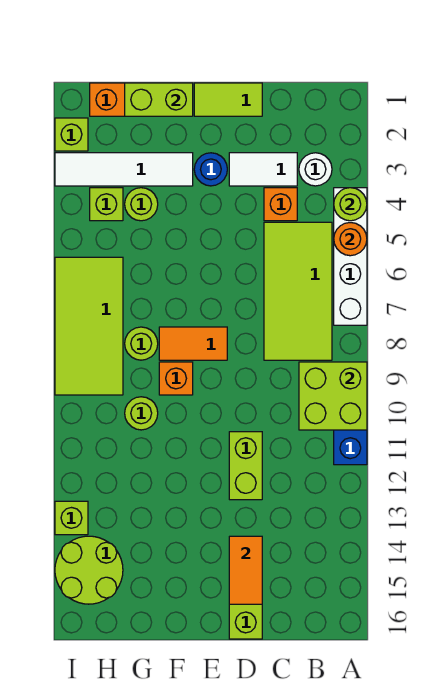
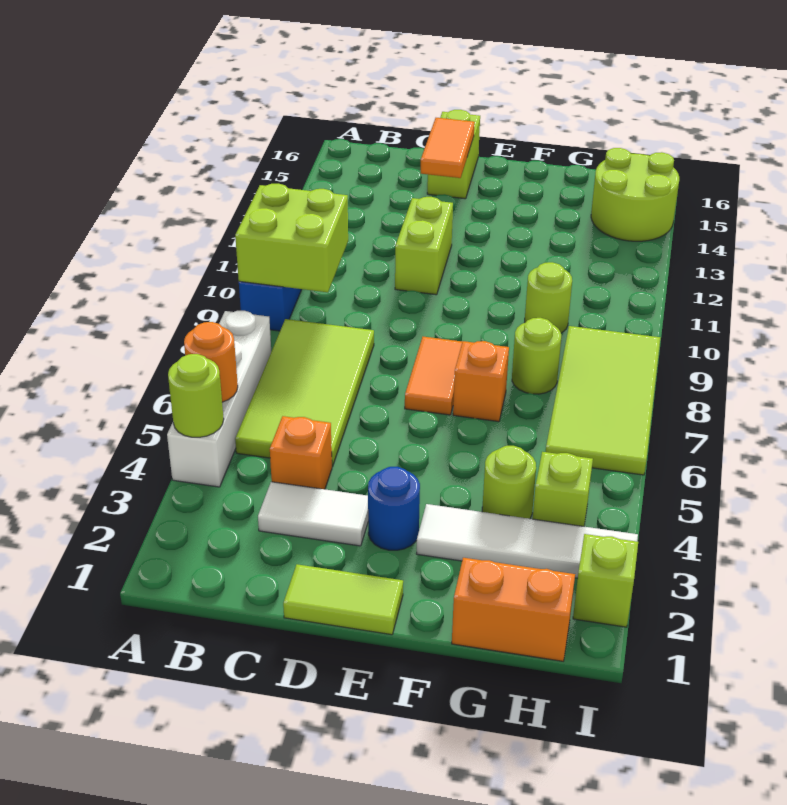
white 1x1 round brick [299,153,332,186] -> none
orange 1x2 tile [159,327,227,360] -> orange 1x2 tile turned to [405,337,462,415]
lime 1x2 brick [125,83,193,116] -> none
orange 1x1 brick [159,362,193,395] -> orange 1x1 brick moved to [453,341,509,422]
lime 1x1 brick [55,501,88,535] -> none

